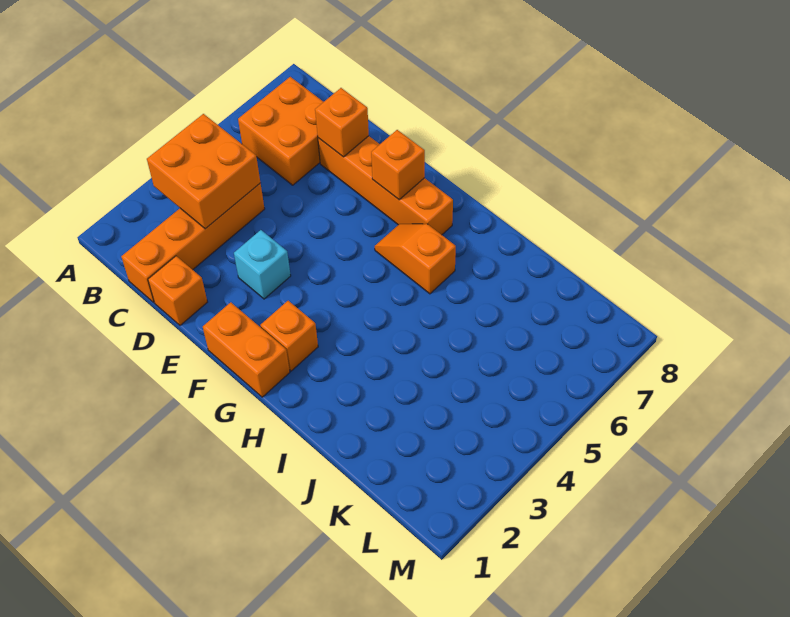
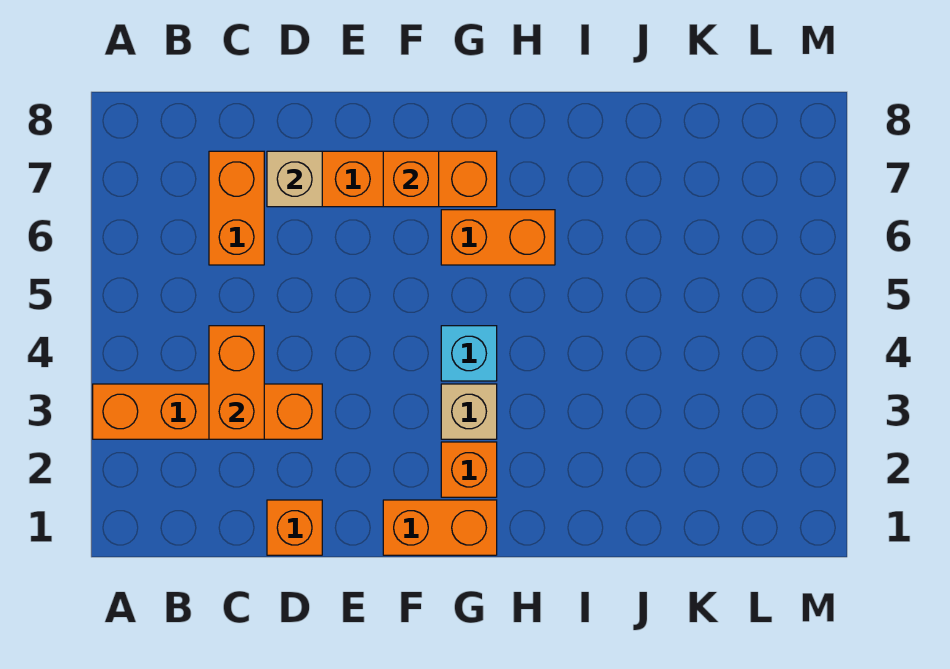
orange 2x2 brick [147,114,260,229] -> orange 1x2 brick [209,326,264,439]
orange 2x2 brick [238,77,323,185] -> orange 1x2 brick [209,151,264,265]
orange 1x4 brick [121,183,265,302] -> orange 1x4 brick turned to [93,384,322,439]
orange 1x1 brick [315,88,369,157] -> tan 1x1 brick [267,151,322,207]
cyan 1x1 brick [234,230,291,299] -> cyan 1x1 brick moved to [441,326,497,381]
none -> tan 1x1 brick [441,384,497,439]
orange 1x2 slope [375,224,456,294] -> orange 1x2 brick [441,210,555,265]

